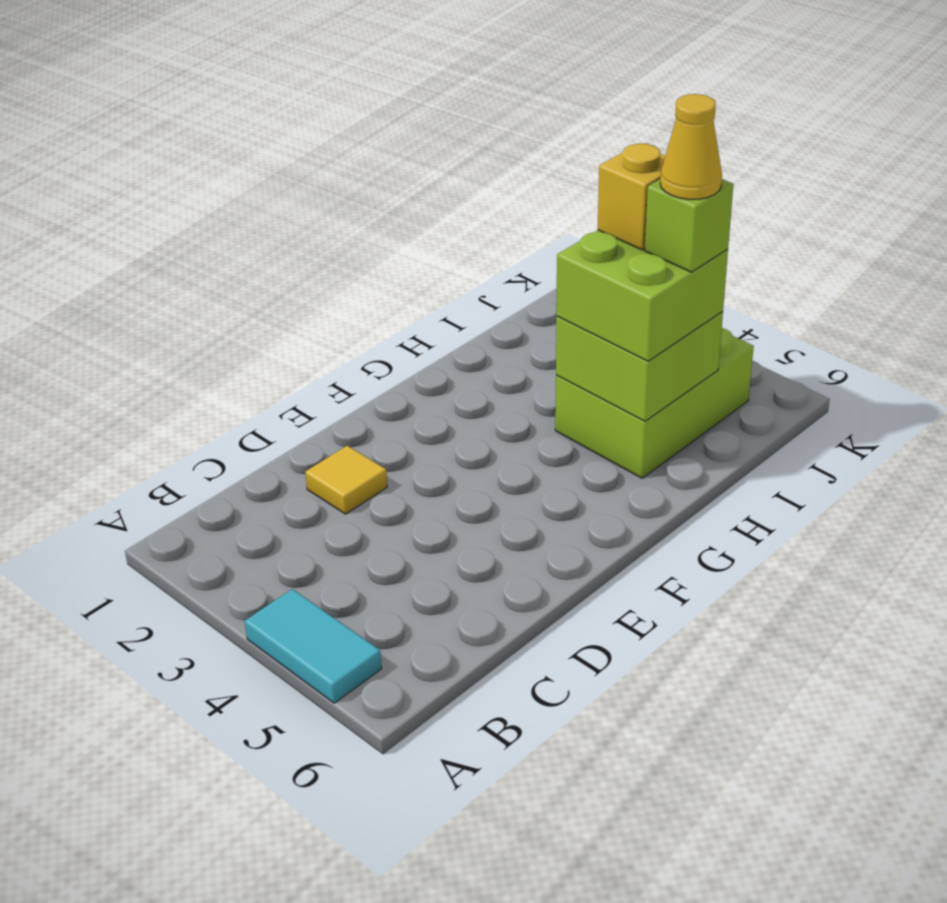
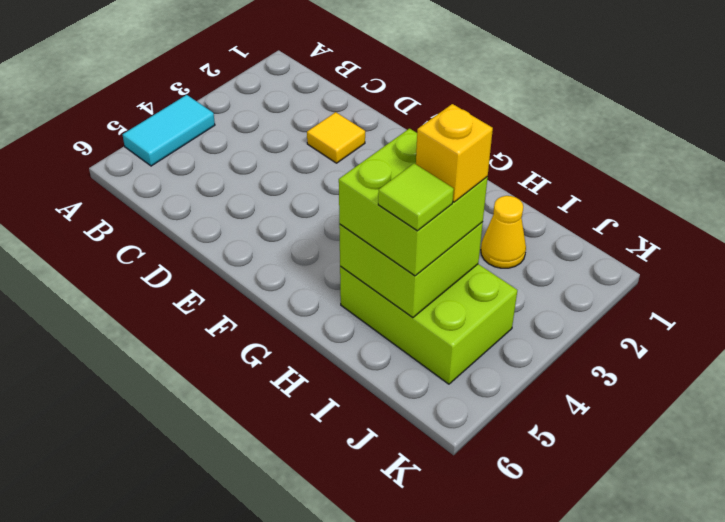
lime 1x1 brick [645,179,733,272] -> lime 1x1 tile [378,163,454,231]
yellow 1x1 cone [660,94,722,200] -> yellow 1x1 cone moved to [481,196,526,268]

